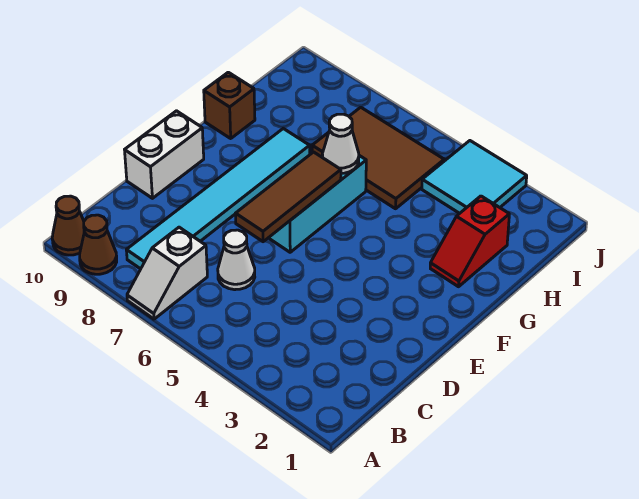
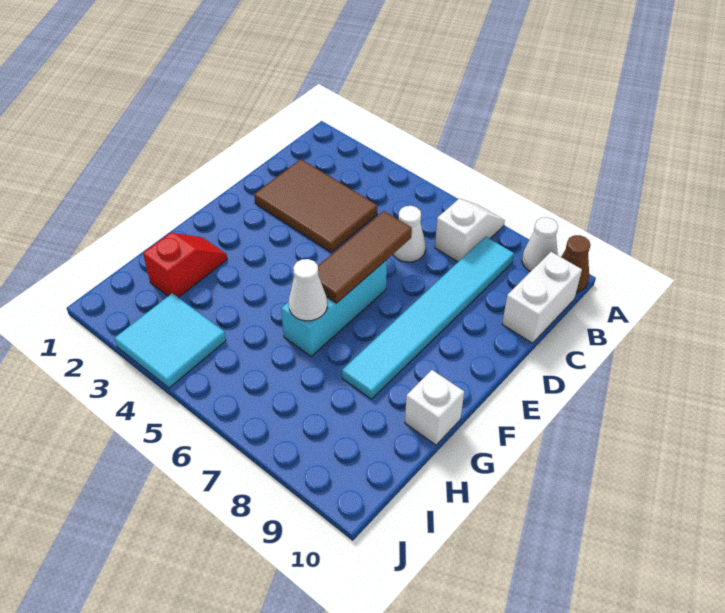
brown 1x1 cone [80,215,117,274] -> white 1x1 cone [522,217,558,272]
white 1x2 brick [125,111,204,198] -> white 1x2 brick moved to [502,252,582,343]
brown 1x1 brick [204,72,255,138] -> white 1x1 brick [405,370,464,445]
brown 2x3 tile [312,107,444,209] -> brown 2x3 tile moved to [254,159,377,253]

